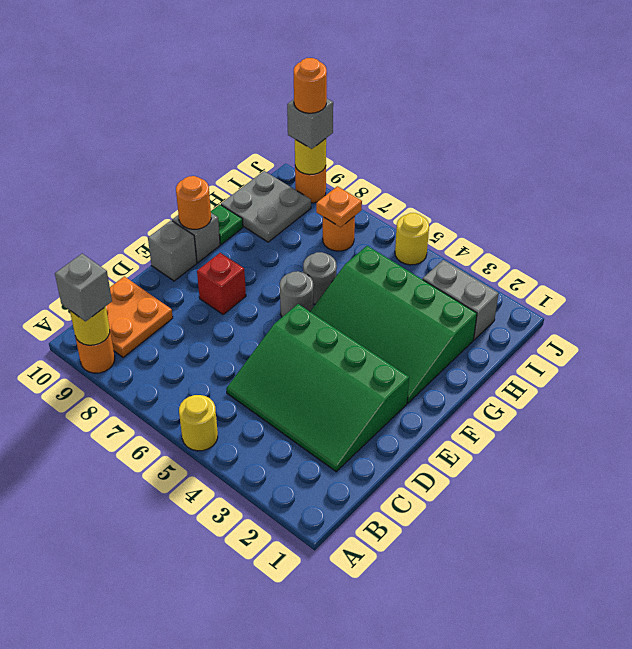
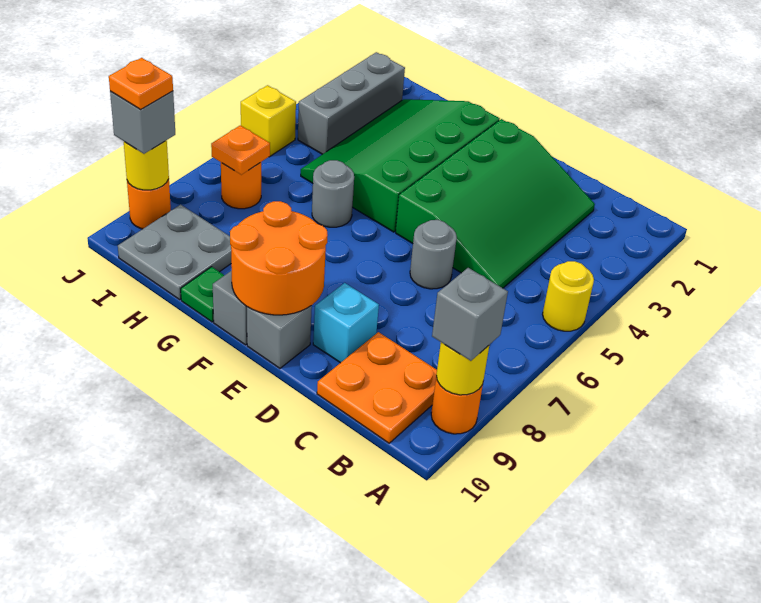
none -> cyan 1x1 brick [313,283,379,363]
red 1x1 brick [197,253,246,314] -> none
green 3x4 slope [310,246,477,403] -> green 3x4 slope turned to [301,99,500,232]
grey 1x1 round brick [280,271,313,317] -> grey 1x1 round brick moved to [410,220,457,289]
orange 1x1 round brick [176,176,211,229] -> orange 2x2 round brick [230,201,328,315]
grey 1x2 brick [423,260,499,340] -> grey 1x3 brick [298,52,405,154]
yellow 1x1 round brick [395,213,429,265] -> yellow 1x1 brick [241,85,296,157]
orange 1x1 round brick [294,58,327,113] -> orange 1x1 plate [109,58,173,110]

